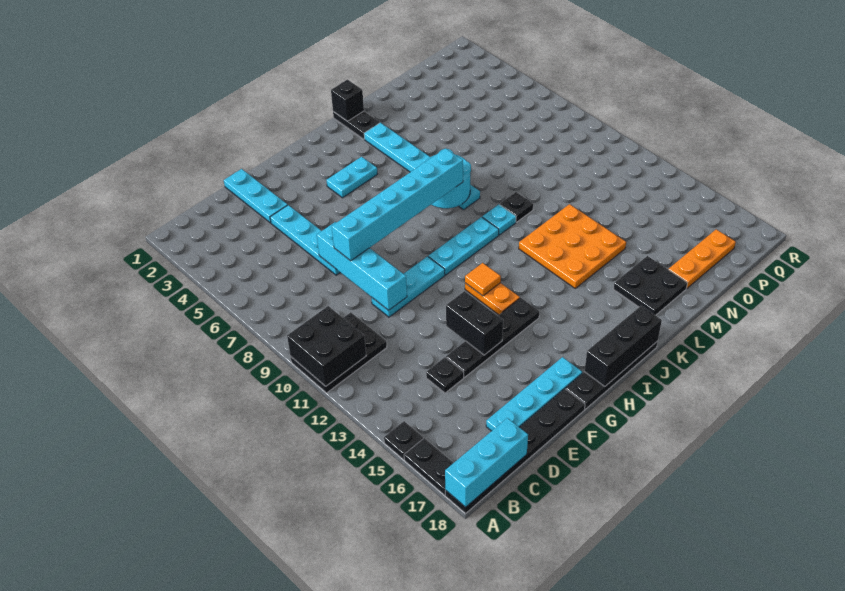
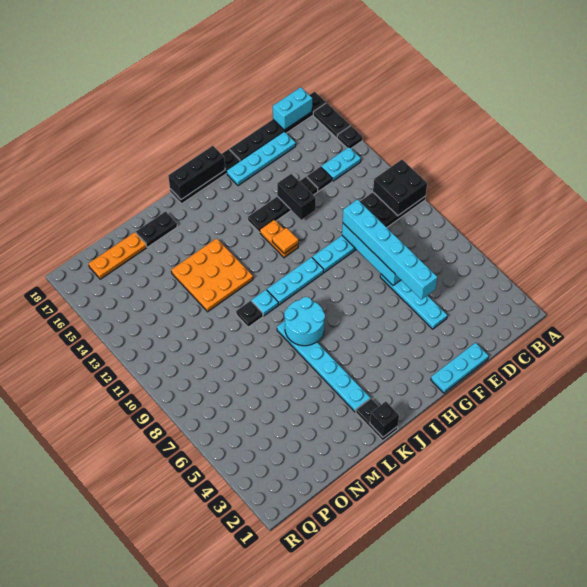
cyan 1x3 brick [445,418,528,507] -> cyan 1x2 brick [273,87,312,130]
cyan 1x3 plate [224,169,287,223] -> cyan 1x3 plate turned to [431,343,489,393]
cyan 1x6 brick [332,148,463,261] -> cyan 1x6 brick turned to [343,200,437,300]
cyan 1x2 plate [327,157,377,198] -> cyan 1x2 plate moved to [321,147,361,181]
black 2x2 plate [614,256,687,315] -> black 1x2 plate [136,211,177,247]

